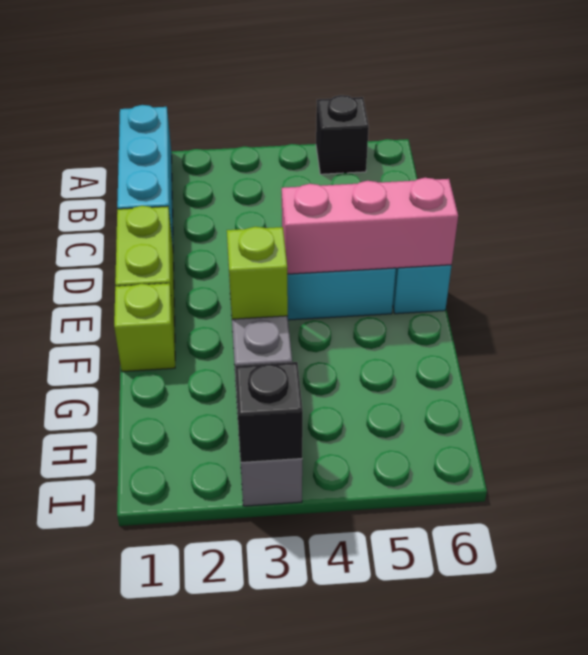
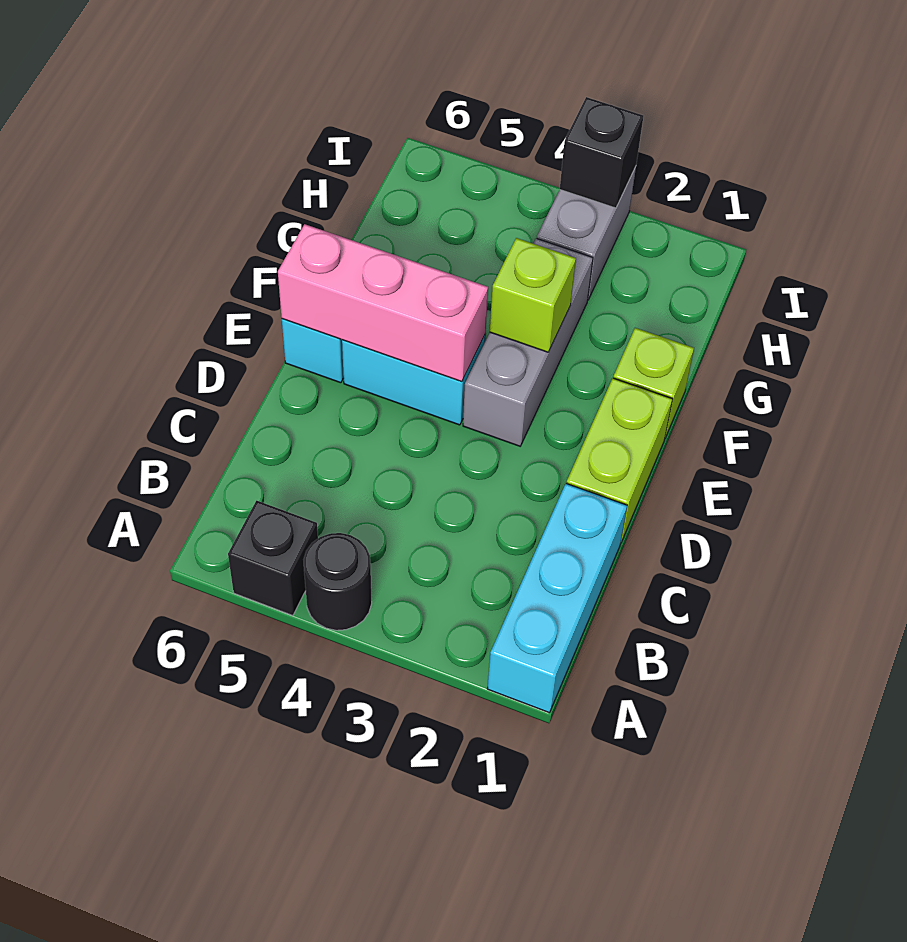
none -> black 1x1 round brick [303,533,372,630]

